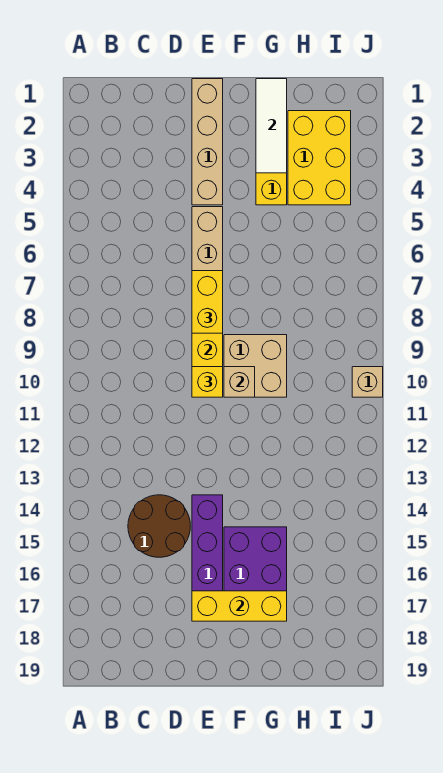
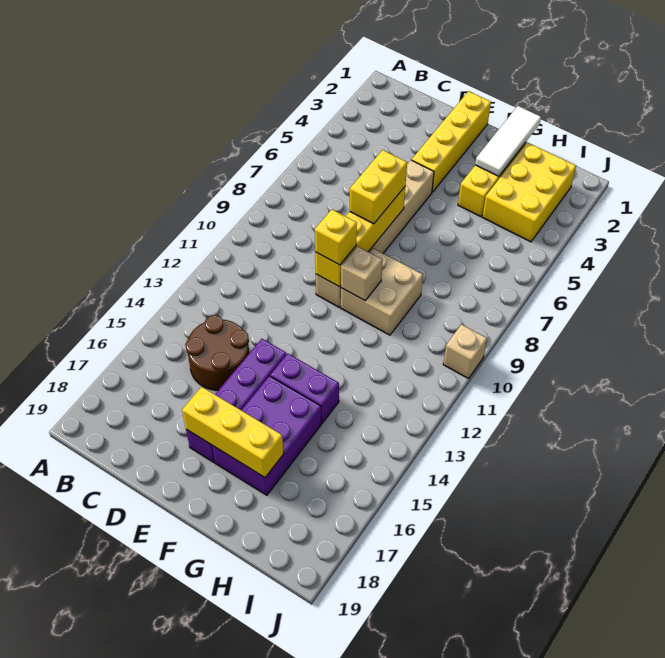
tan 1x4 brick [192,79,223,205] -> yellow 1x4 brick [412,91,491,192]
none -> purple 1x2 brick [270,353,339,423]

